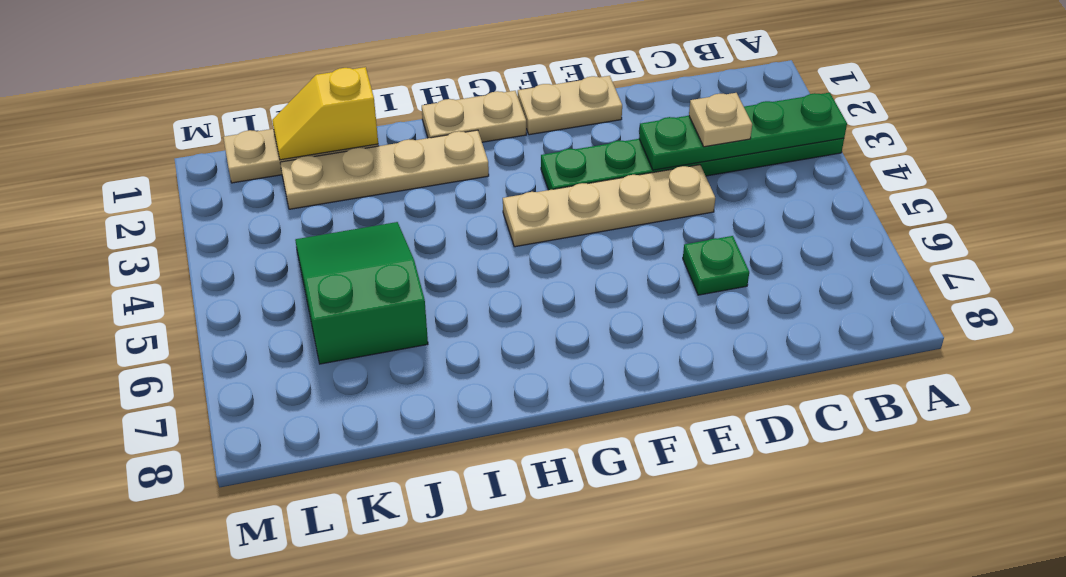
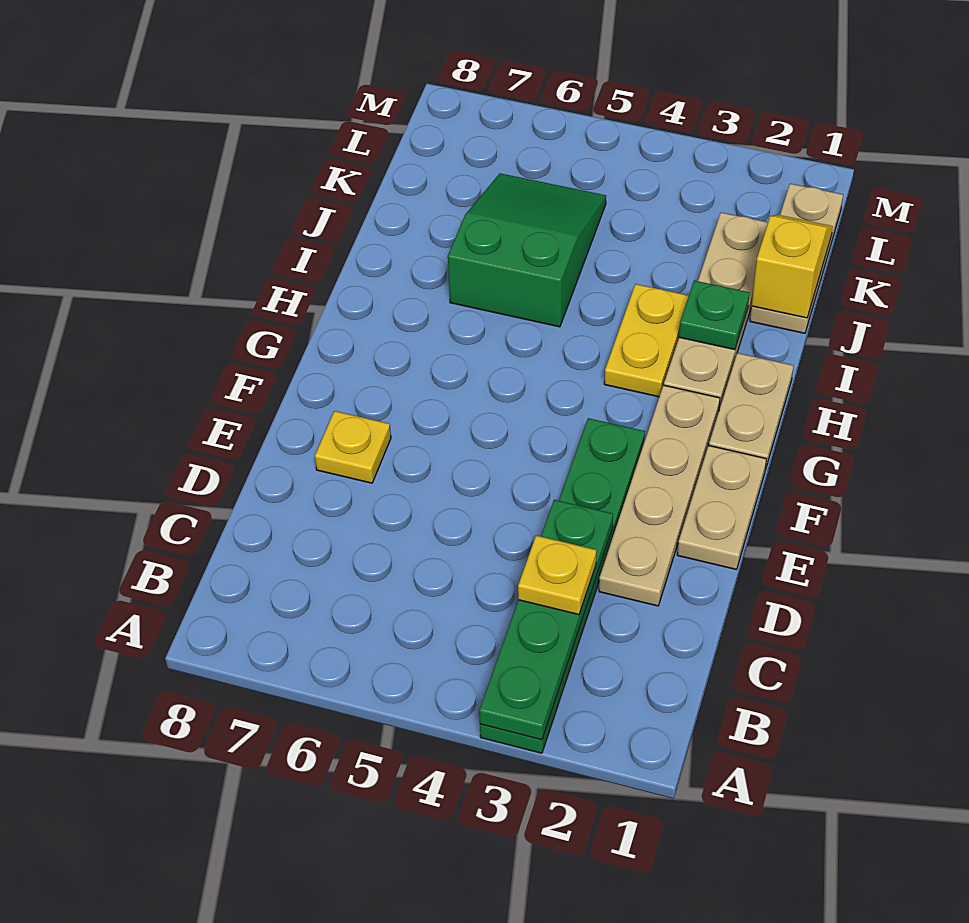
tan 1x1 plate [689,93,752,147] -> yellow 1x1 plate [518,536,596,615]
tan 1x4 plate [503,165,715,247] -> tan 1x4 plate moved to [599,385,720,606]
green 1x1 plate [683,236,749,295] -> green 1x1 plate moved to [679,281,750,350]
none -> yellow 1x1 plate [315,411,391,483]
none -> yellow 1x2 plate [604,284,689,397]
green 2x3 slope [295,222,428,364] -> green 2x3 slope turned to [448,173,606,327]

